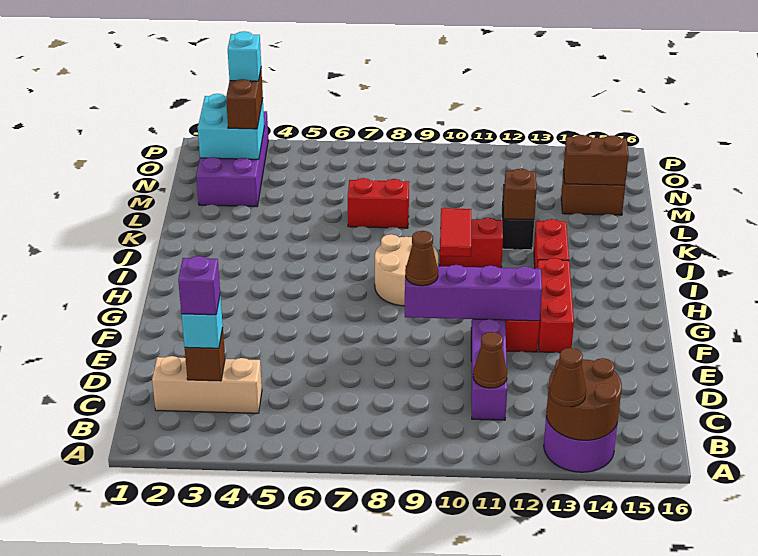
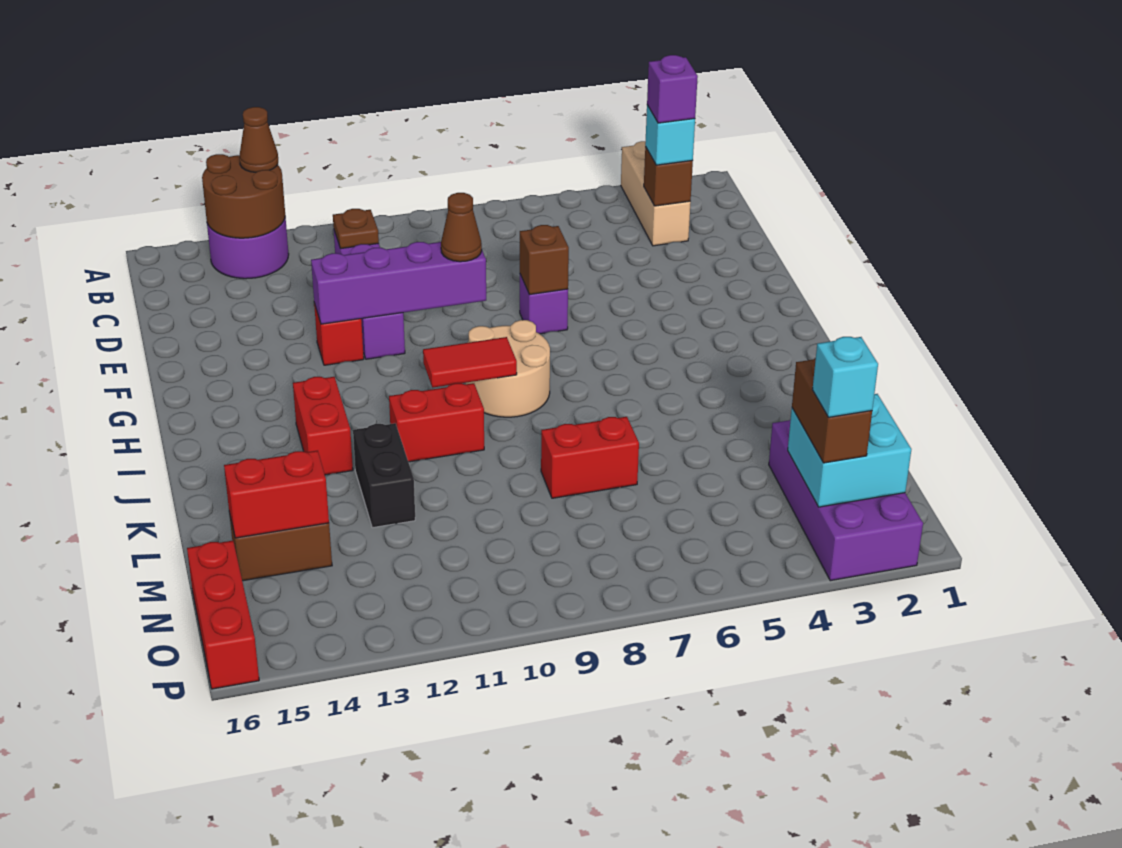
tan 1x3 brick [152,356,262,413] -> tan 1x3 brick turned to [621,141,691,246]
brown 1x1 cone [473,332,507,388] -> brown 1x1 plate [333,209,379,249]
none -> purple 1x1 brick [520,275,568,334]
red 1x3 brick [537,258,574,353] -> red 1x3 brick moved to [187,540,259,689]
red 1x2 tile [440,208,471,257] -> red 1x2 tile turned to [423,337,517,388]
brown 1x1 brick [504,169,537,220] -> brown 1x1 brick moved to [520,225,569,295]
brown 1x2 brick [564,135,629,185] -> red 1x2 brick [224,451,329,538]

